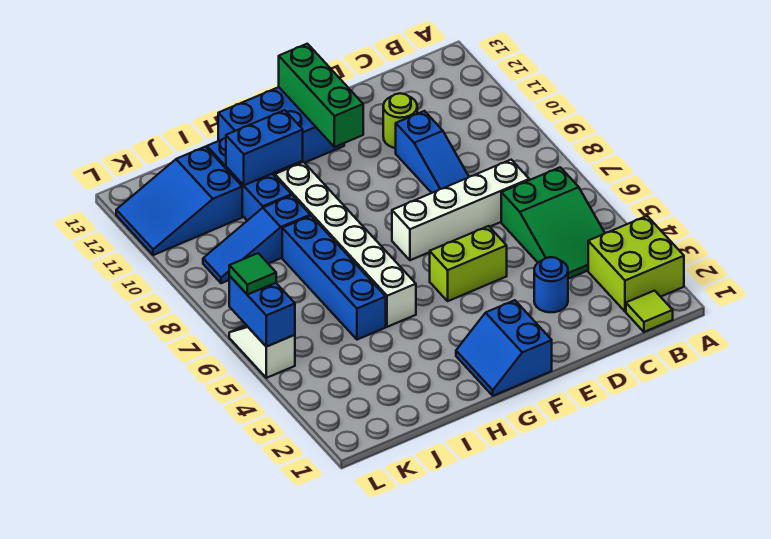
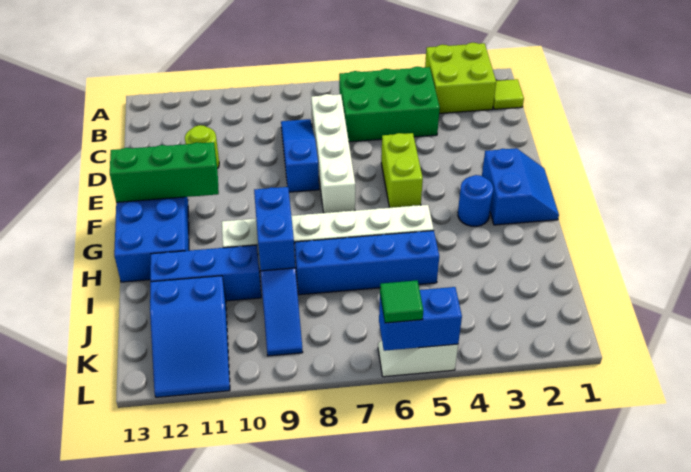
green 2x3 slope [501,167,605,279] -> green 2x3 brick [339,67,440,142]
blue 1x1 round brick [534,257,568,312] -> blue 1x1 round brick moved to [458,175,493,226]
blue 1x3 slope [396,111,469,193] -> blue 1x3 slope turned to [281,119,319,192]
blue 2x2 slope [456,300,552,396] -> blue 2x2 slope turned to [482,148,559,225]
blue 1x2 brick [226,110,303,185] -> blue 1x2 brick moved to [254,187,295,271]

